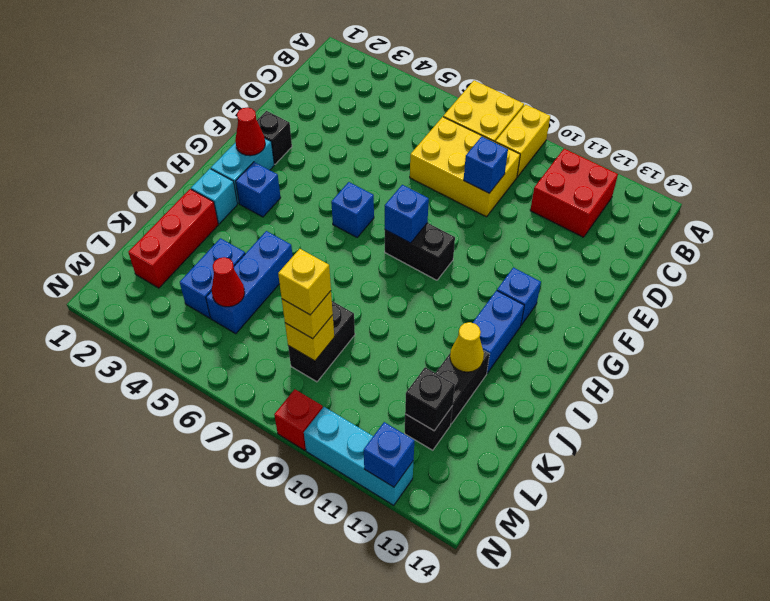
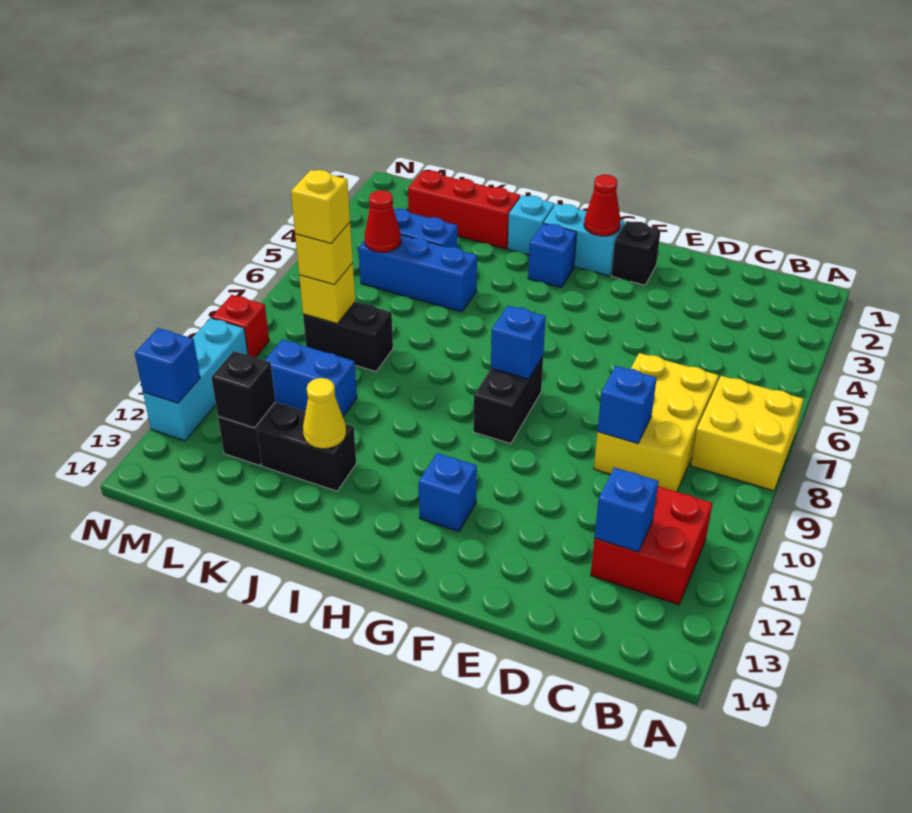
yellow 1x2 brick [496,104,550,177] -> none
blue 1x1 brick [331,182,374,237] -> blue 1x1 brick moved to [594,467,659,552]
blue 1x2 brick [473,291,524,373] -> blue 1x2 brick moved to [265,339,357,416]

